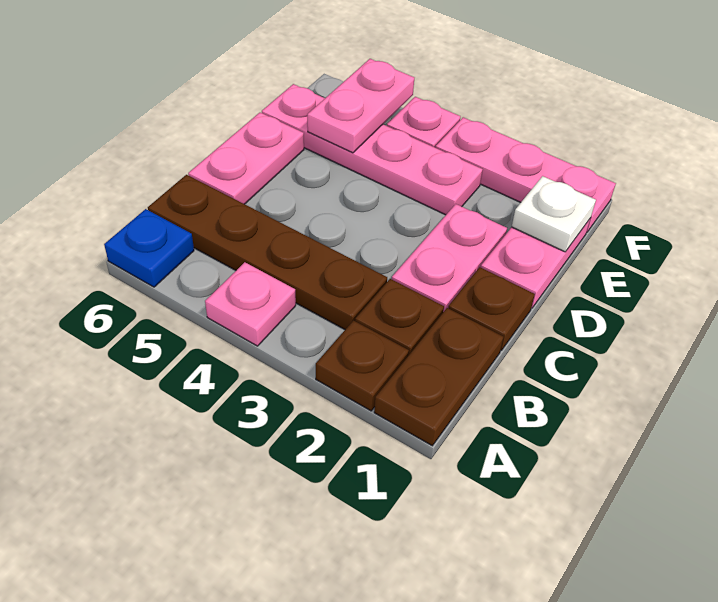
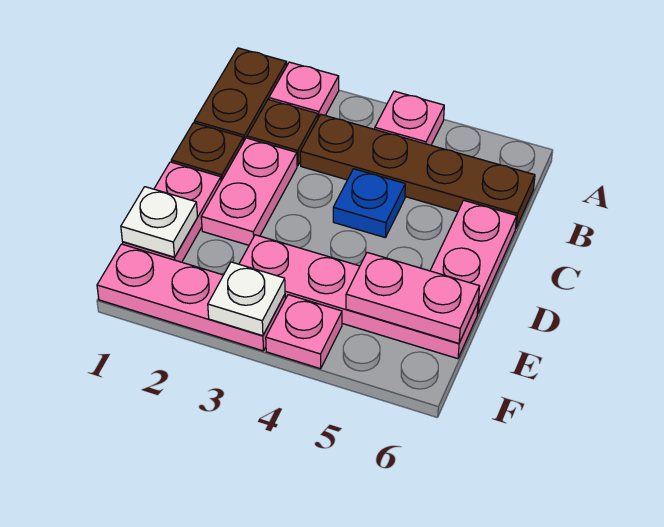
brown 1x1 plate [316,321,409,411] -> pink 1x1 plate [269,62,339,118]
blue 1x1 plate [104,209,194,287] -> blue 1x1 plate moved to [333,169,405,238]
pink 1x2 plate [307,59,414,153] -> pink 1x2 plate turned to [346,252,479,343]
none -> white 1x1 plate [208,262,285,336]

